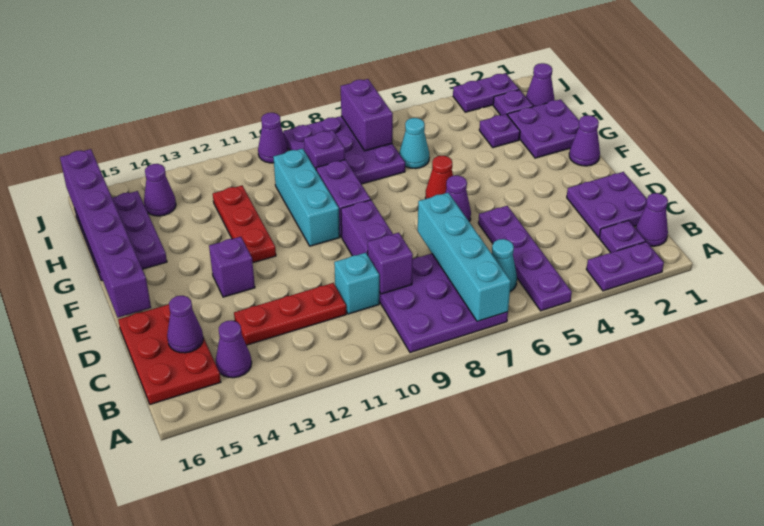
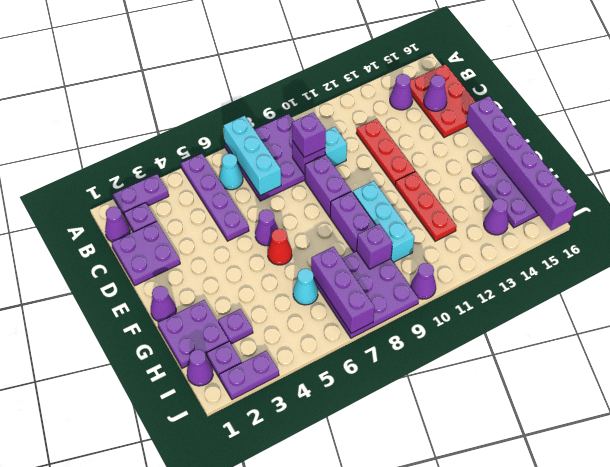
cyan 1x4 brick [418,193,511,321] -> cyan 1x3 brick [224,116,281,196]
red 1x3 plate [234,283,346,345] -> red 1x3 plate turned to [356,119,415,185]
purple 1x1 brick [209,237,255,297] -> purple 1x1 brick moved to [292,113,326,157]
purple 1x2 brick [341,79,393,151] -> purple 1x3 brick [311,247,375,333]

